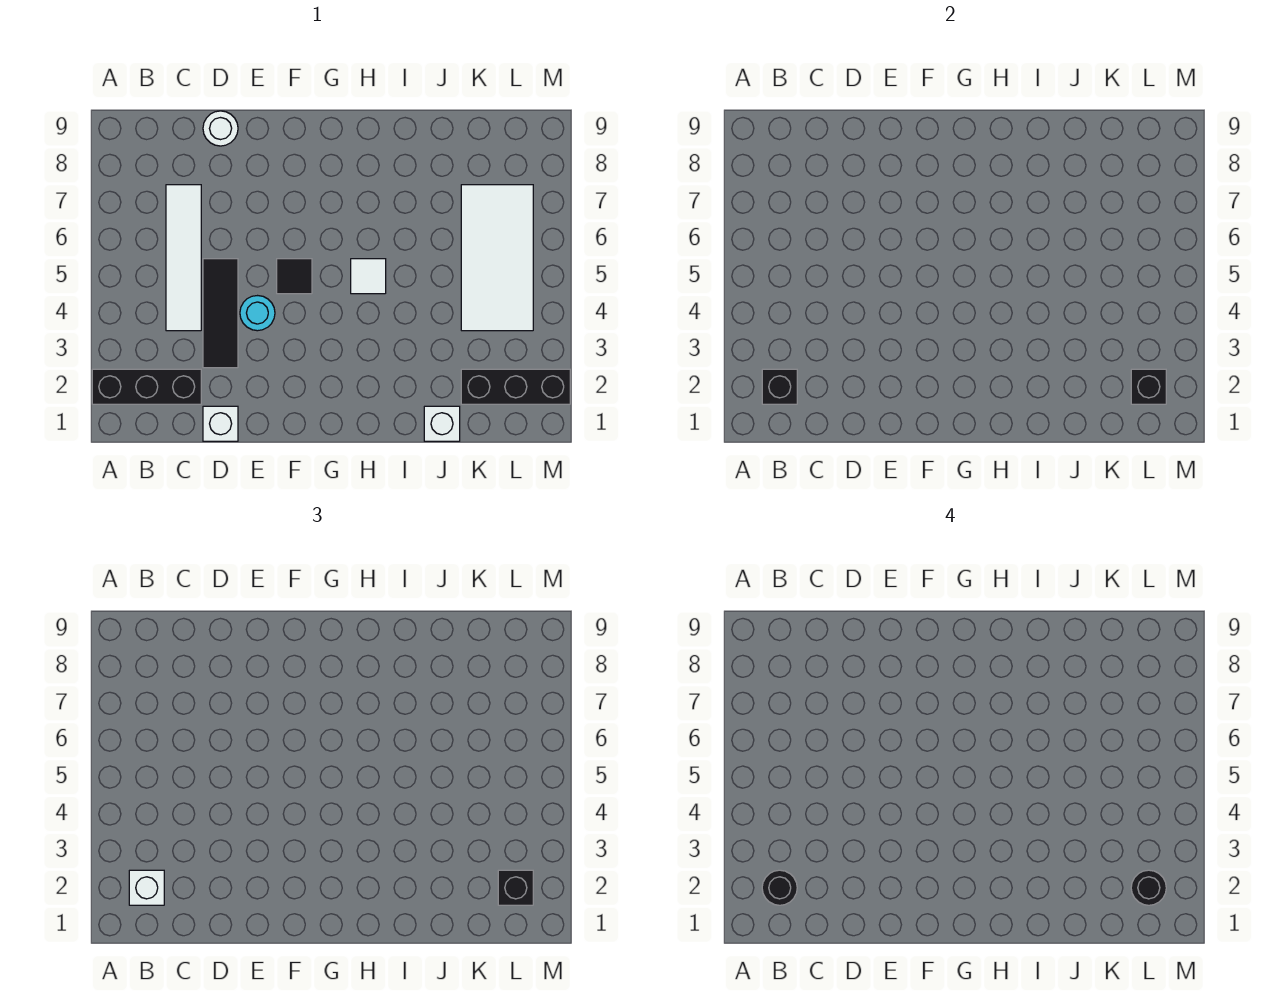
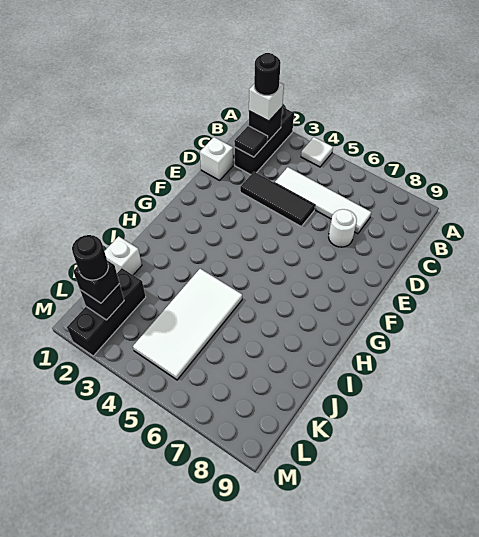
white 1x1 round brick [203,111,238,146] -> white 1x1 round brick moved to [329,209,357,247]
cyan 1x1 round brick [240,296,275,331] -> none
black 1x1 tile [277,259,312,294] -> black 1x1 tile moved to [234,126,268,157]
white 1x1 tile [351,259,386,294] -> white 1x1 tile moved to [301,137,333,167]
white 2x4 tile [461,185,533,331] -> white 2x4 tile turned to [133,269,242,380]

